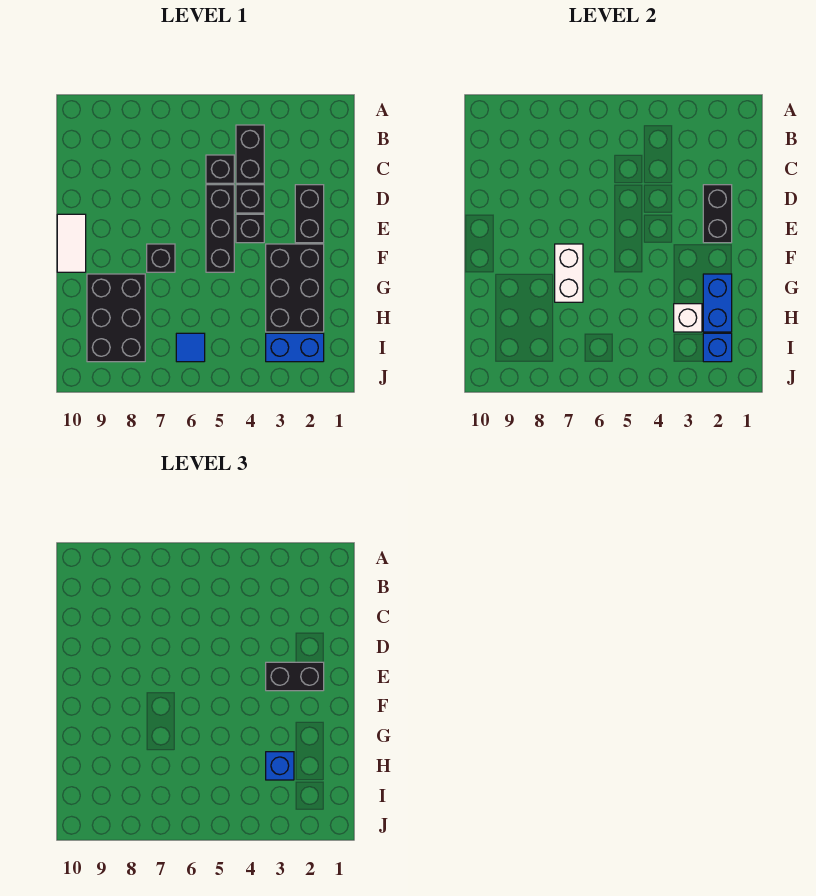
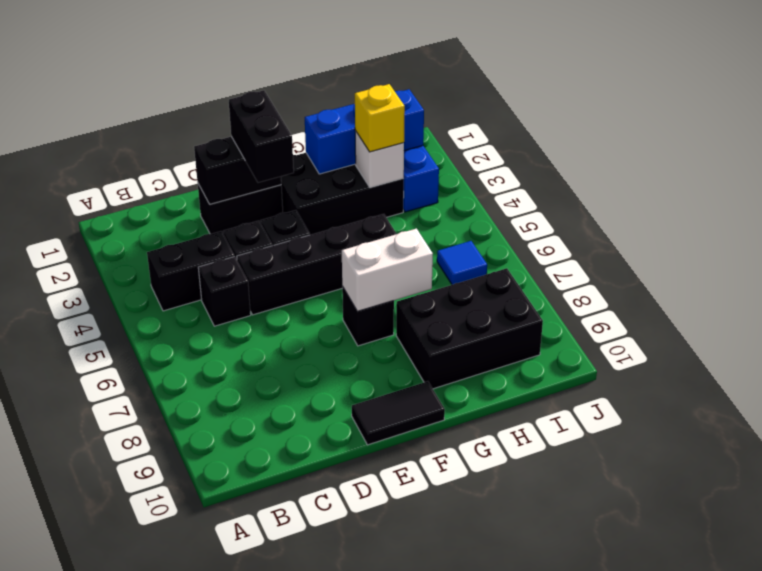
black 1x3 brick [206,185,234,272] -> black 1x4 brick [237,214,396,315]
white 1x2 tile [57,214,86,272] -> black 1x2 tile [352,381,445,445]
blue 1x1 brick [266,752,294,780] -> yellow 1x1 brick [355,84,405,152]

